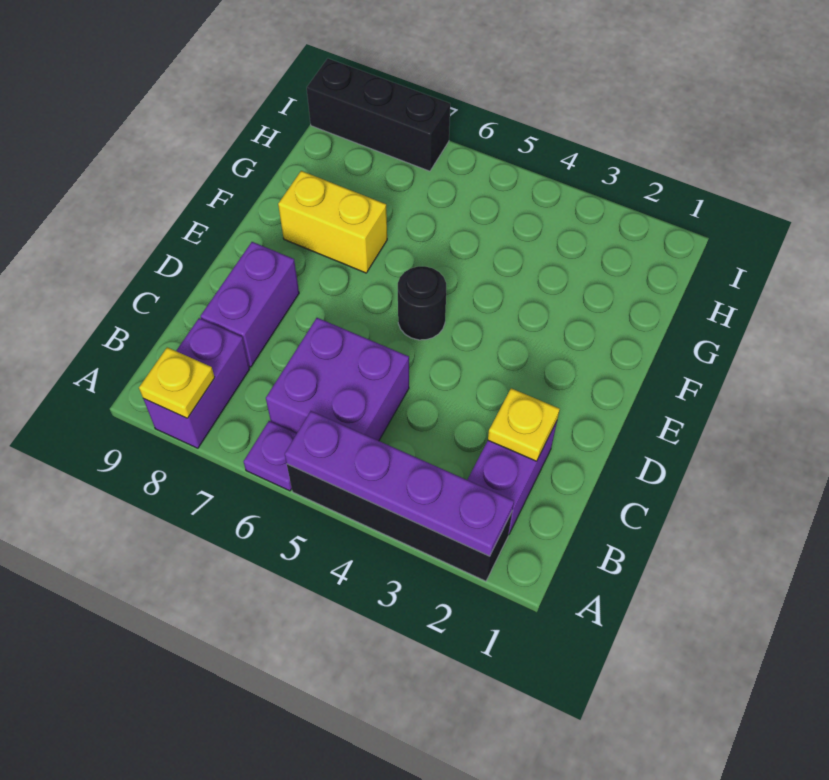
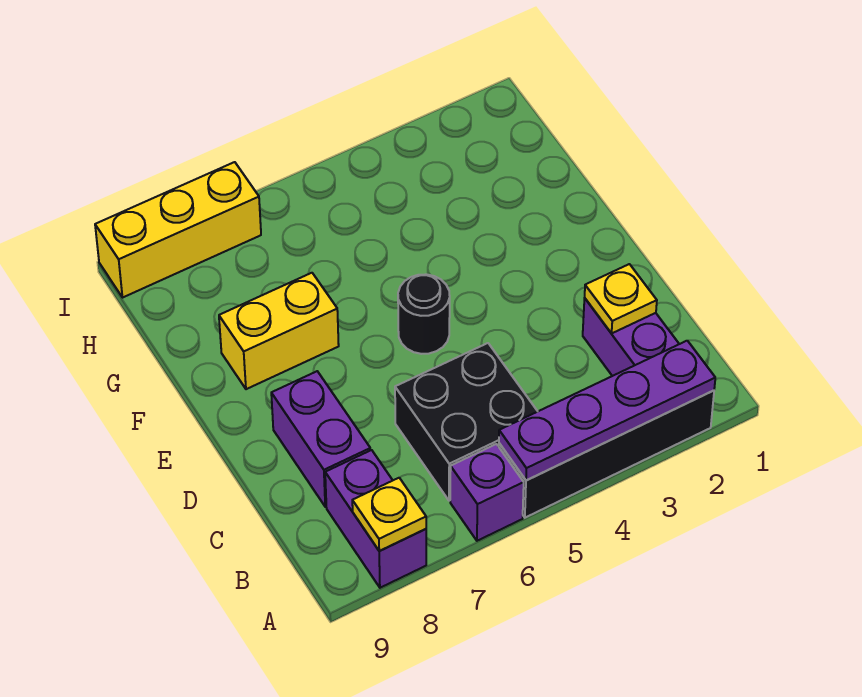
purple 1x1 plate [244,421,297,491] -> purple 1x1 brick [450,444,524,541]
purple 2x2 brick [266,318,409,441] -> black 2x2 brick [395,343,538,501]
black 1x3 brick [307,59,450,171] -> yellow 1x3 brick [95,162,261,298]

